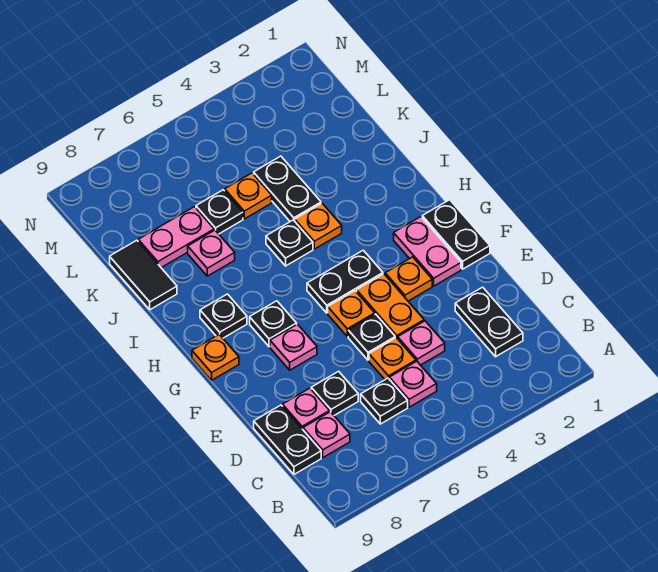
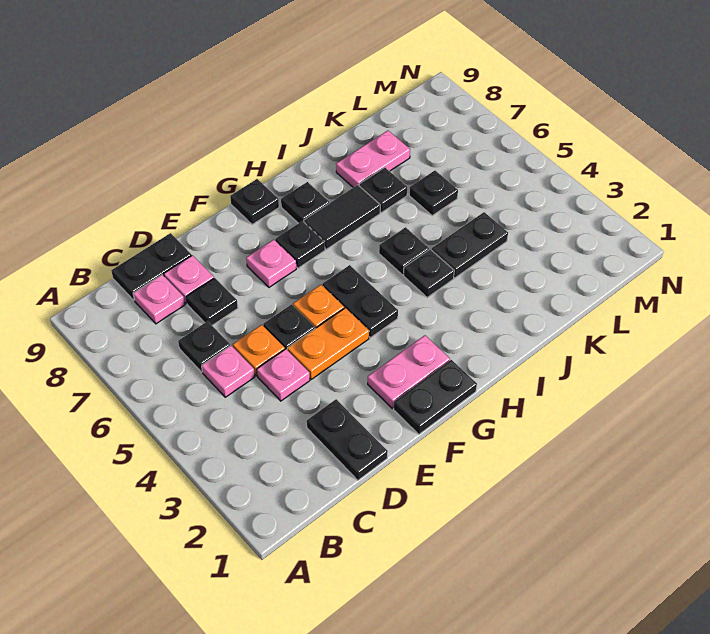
black 1x2 plate [455,287,523,357] -> black 1x2 plate turned to [307,399,388,480]
orange 1x1 plate [385,257,432,301] -> none
orange 1x1 plate [192,334,239,380] -> black 1x1 plate [230,179,279,225]
orange 1x1 plate [295,203,342,249] -> black 1x1 plate [404,249,454,297]
pink 1x1 plate [188,230,235,276] -> black 1x1 plate [359,167,407,213]
black 1x2 tile [110,240,177,310] -> black 1x2 tile moved to [304,185,380,249]
orange 1x1 plate [225,173,272,219] -> none
pink 1x2 plate [138,207,214,268] -> pink 1x2 plate turned to [336,131,410,188]

